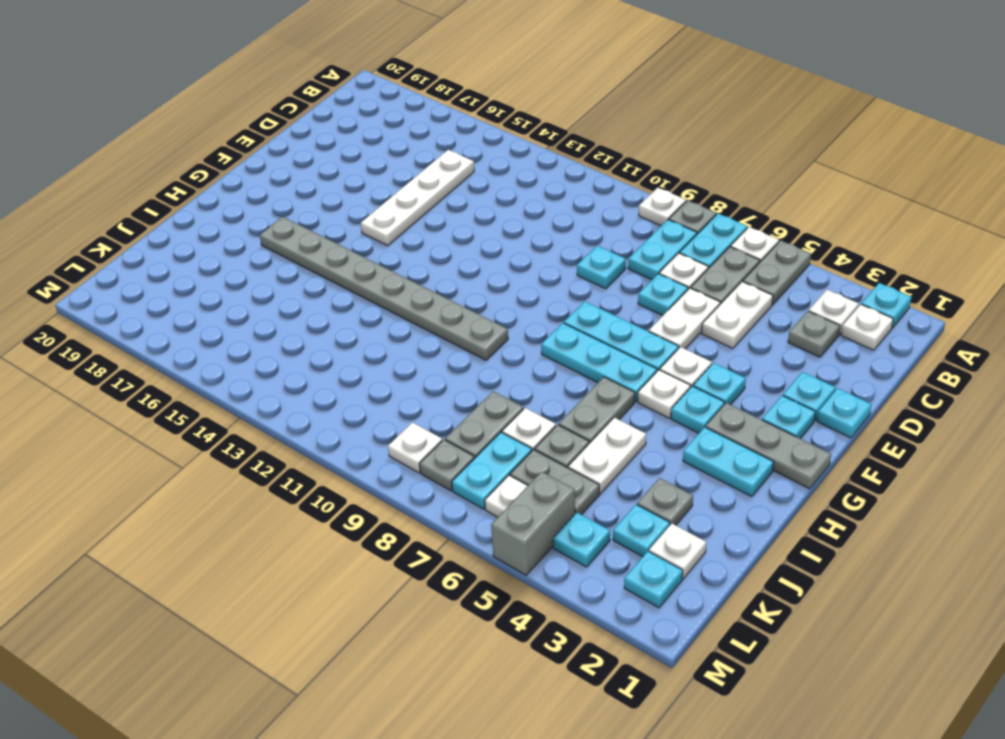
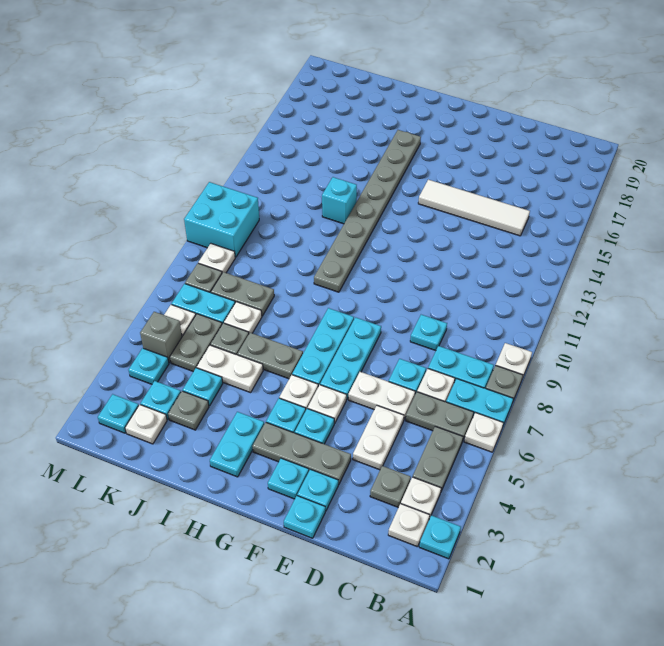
grey 1x2 plate [743,240,811,305] -> grey 1x2 plate turned to [413,426,463,491]
white 1x2 plate [702,281,773,348] -> white 1x2 plate turned to [353,406,404,470]
white 1x4 plate [361,150,474,246] -> white 1x4 tile [418,180,530,236]
grey 1x3 plate [706,403,831,489] -> grey 1x3 plate turned to [253,422,351,485]
none -> cyan 1x1 brick [322,177,357,224]
none -> cyan 1x1 plate [183,368,223,406]
grey 1x2 brick [491,471,575,575] -> grey 1x1 brick [140,312,182,363]
none -> cyan 2x2 brick [184,182,259,257]

